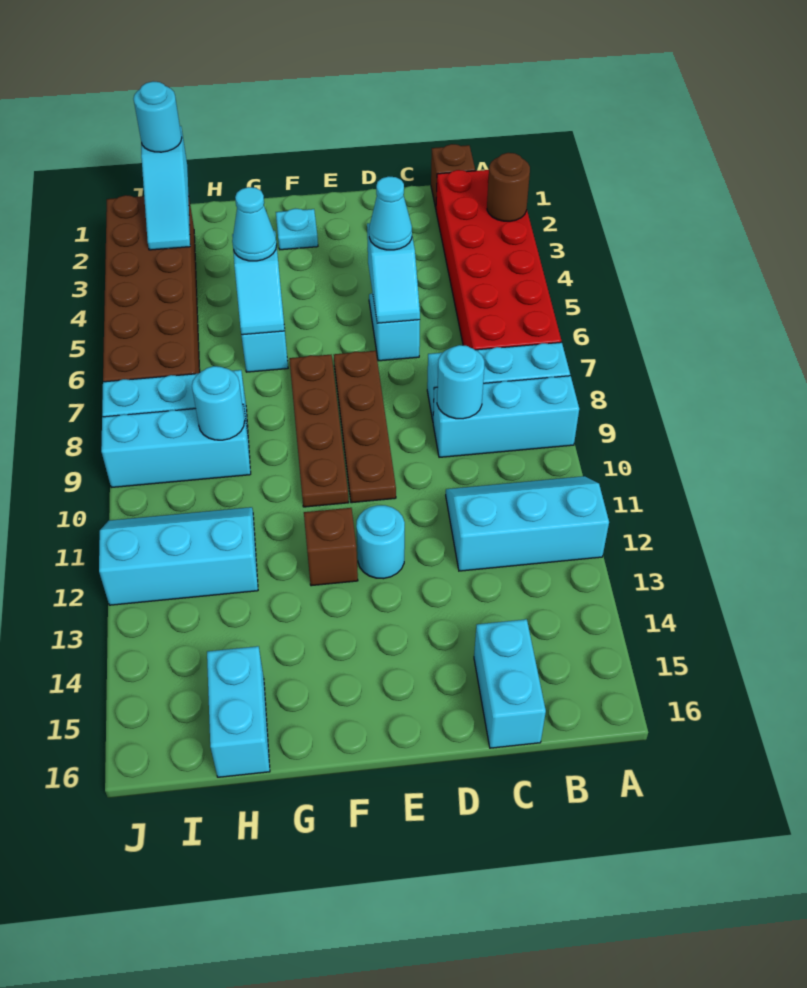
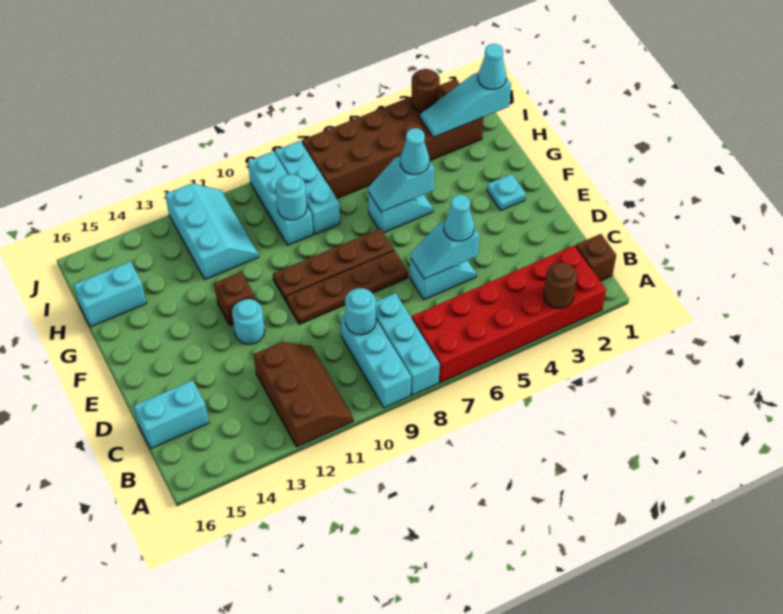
cyan 2x3 slope [446,476,609,571] -> brown 2x3 slope [254,342,353,447]
cyan 1x1 round brick [133,81,182,152] -> cyan 1x1 cone [478,44,506,89]
none -> brown 1x1 round brick [411,69,440,113]

